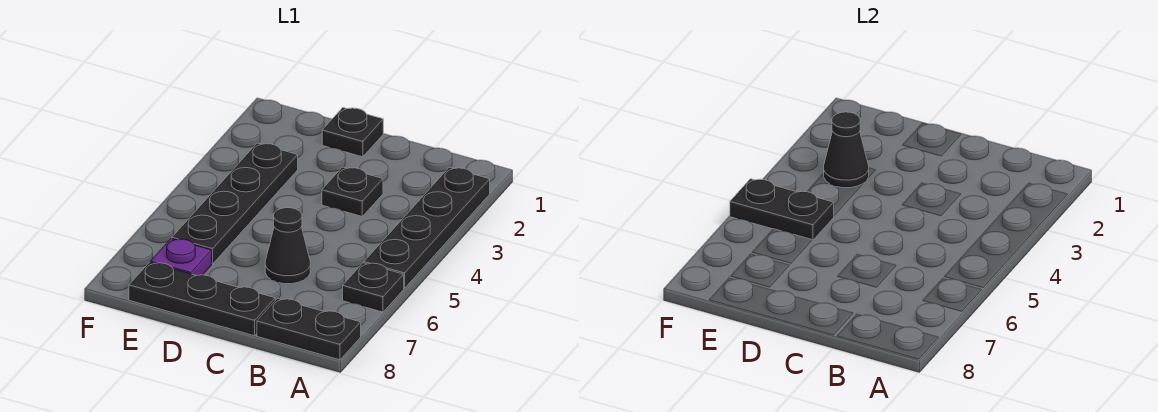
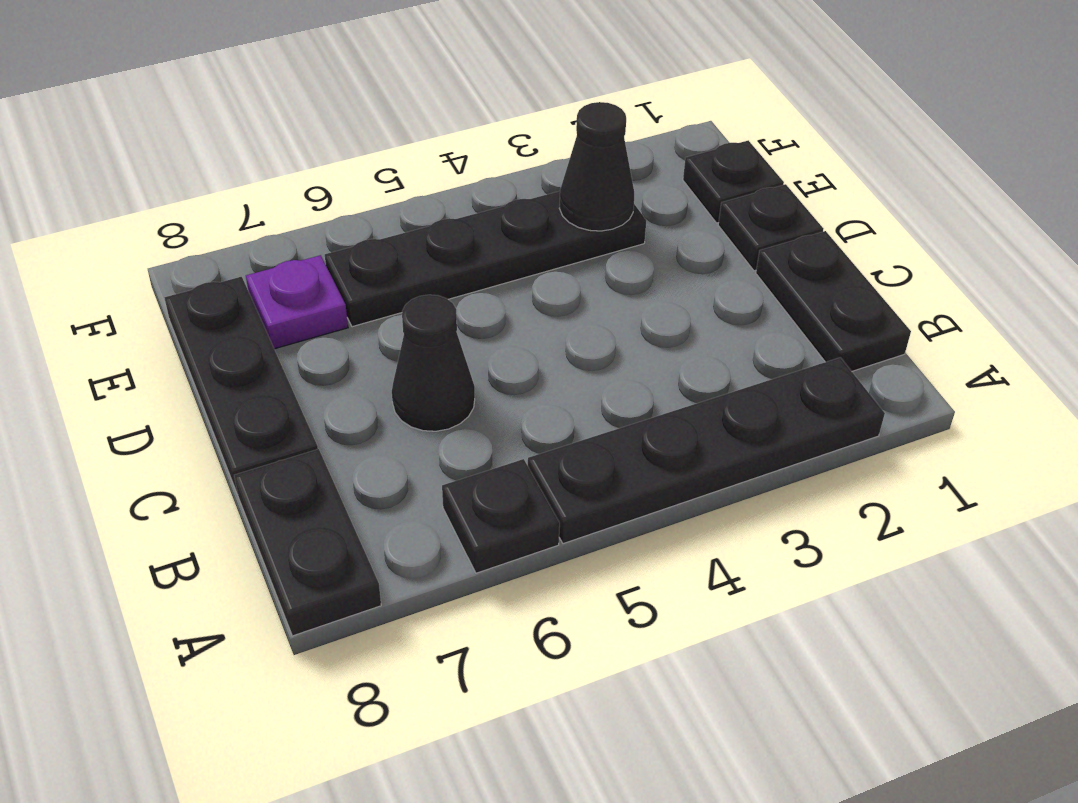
black 1x1 plate [322,167,383,216] -> black 1x1 plate moved to [683,140,784,223]
black 1x2 plate [730,179,834,240] -> black 1x2 plate moved to [756,231,911,371]

